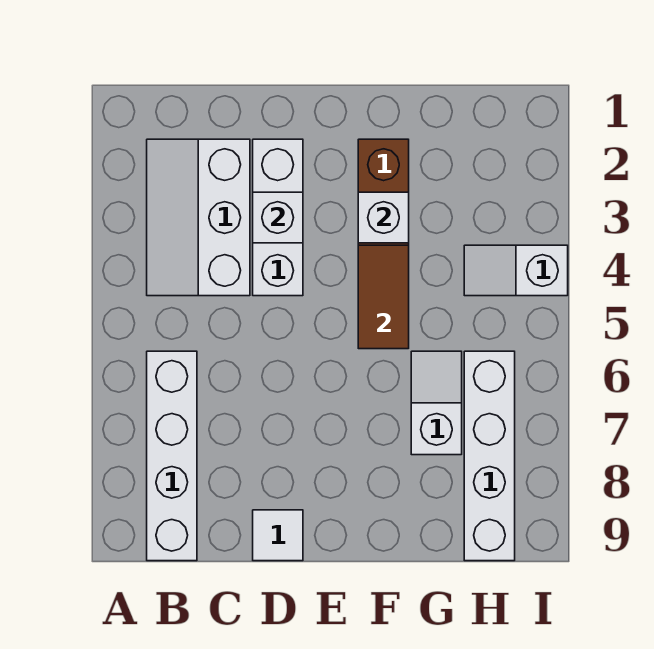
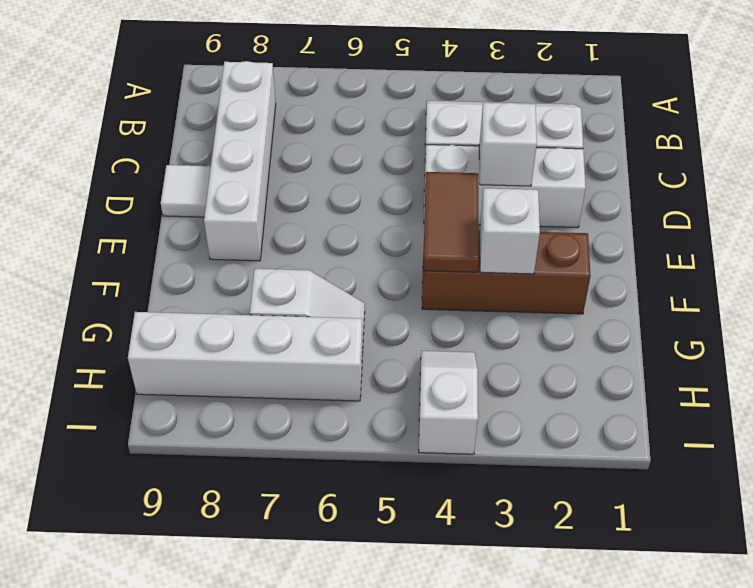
white 1x4 brick [147,351,197,561] -> white 1x4 brick turned to [204,61,276,261]
brown 1x2 tile [358,245,409,349] -> brown 1x2 tile turned to [424,172,479,272]

